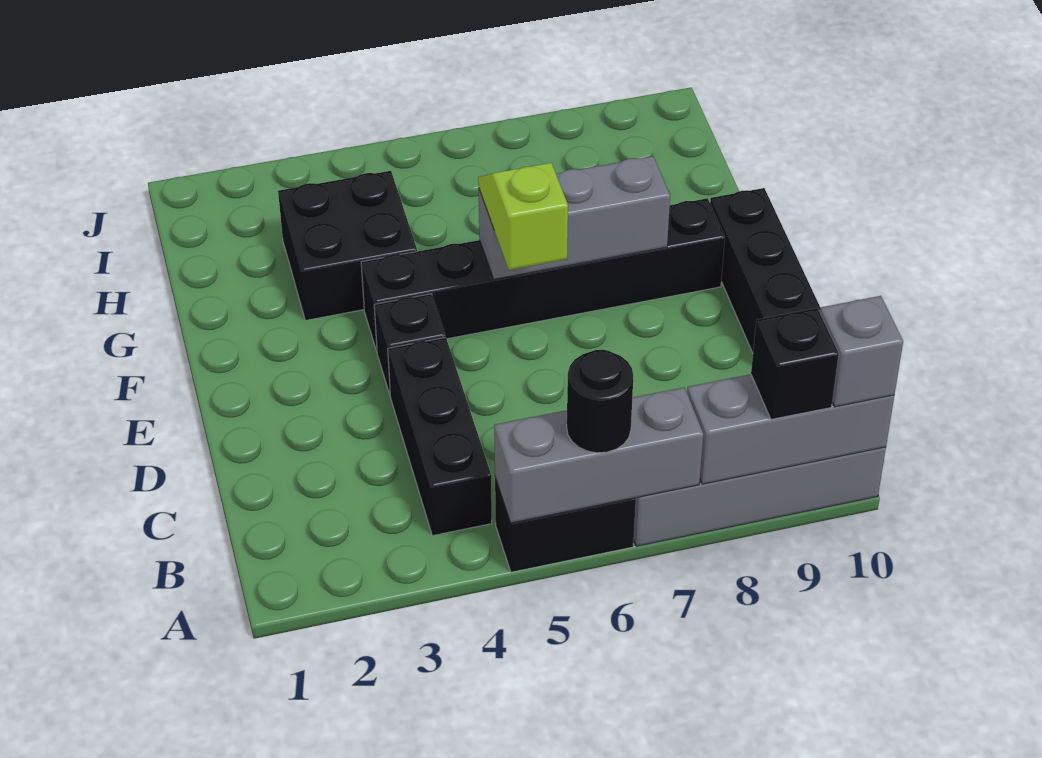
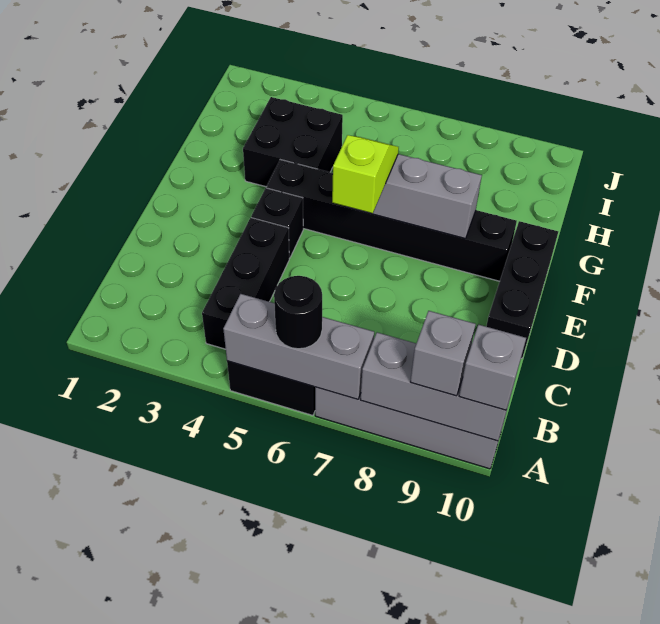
black 1x1 brick [751,308,839,419] -> grey 1x1 brick [410,311,476,396]

